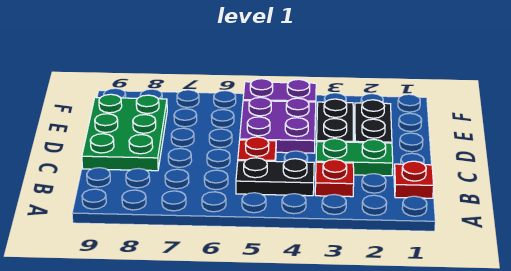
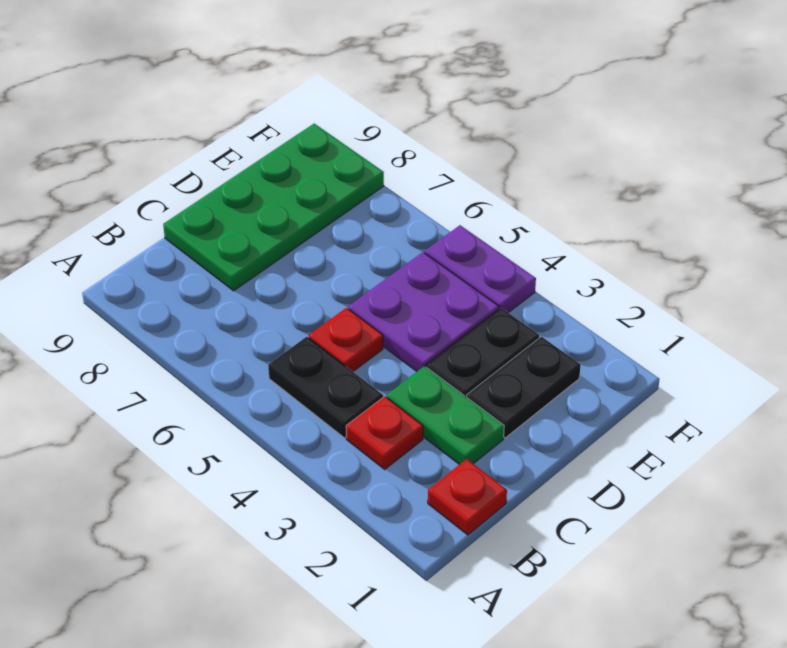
green 2x3 plate [82,94,167,171] -> green 2x4 plate [163,124,384,291]

